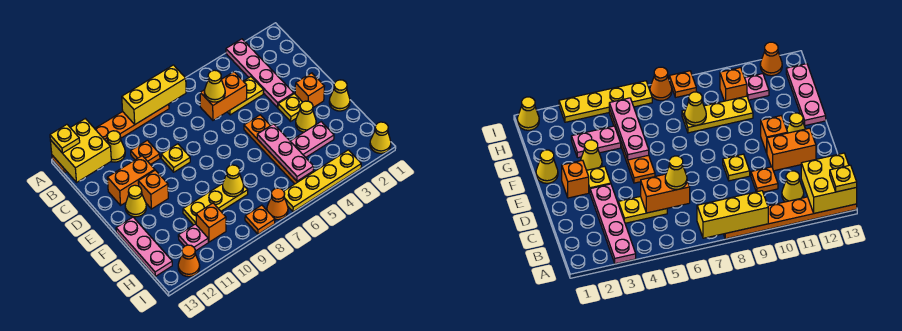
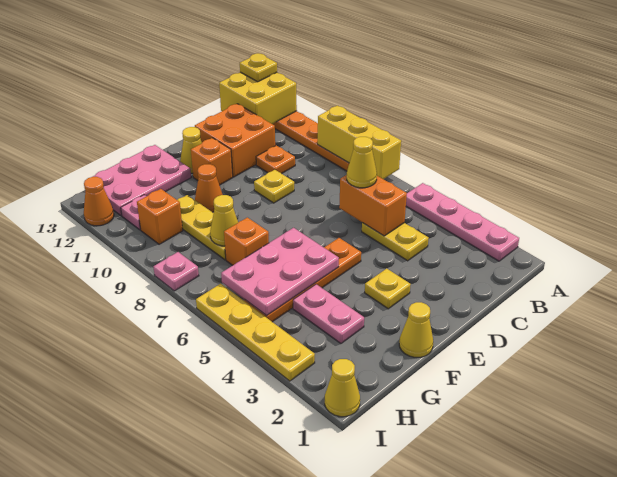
pink 1x4 plate [226,39,294,108] -> pink 1x4 plate turned to [406,183,519,261]
yellow 1x1 cone [107,131,125,162] -> none
orange 1x2 brick [107,156,155,205] -> orange 2x2 brick [195,104,275,177]
orange 1x1 brick [295,73,325,107] -> orange 1x1 brick moved to [224,217,269,265]
yellow 1x1 cone [296,101,316,132] -> none
pink 1x3 plate [257,124,314,181] -> pink 2x3 plate [221,228,339,316]
pink 1x3 plate [116,217,172,276] -> pink 2x3 plate [93,145,191,216]
orange 1x1 cone [267,188,288,220] -> orange 1x1 cone moved to [195,164,223,212]
orange 1x1 plate [245,205,275,234] -> pink 1x1 plate [153,252,199,291]

